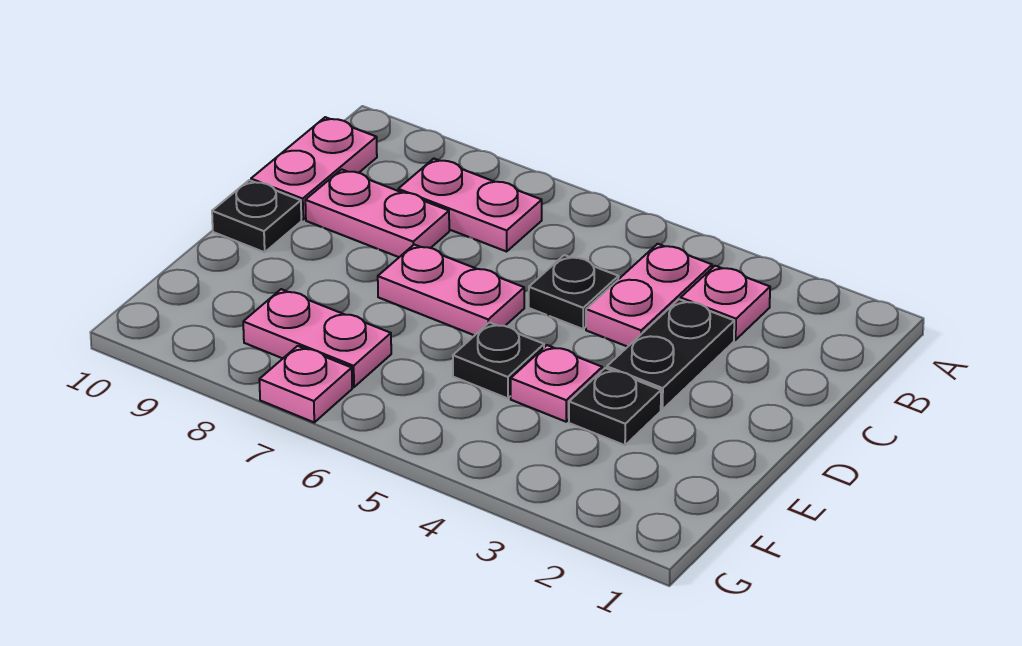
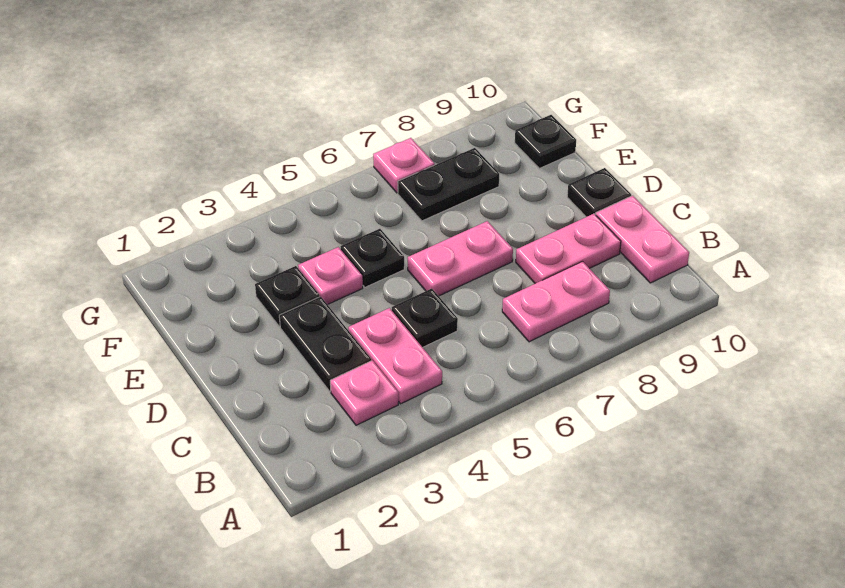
pink 1x2 plate [243,289,391,387] -> black 1x2 plate [398,148,499,221]
none -> black 1x1 plate [515,115,576,168]

